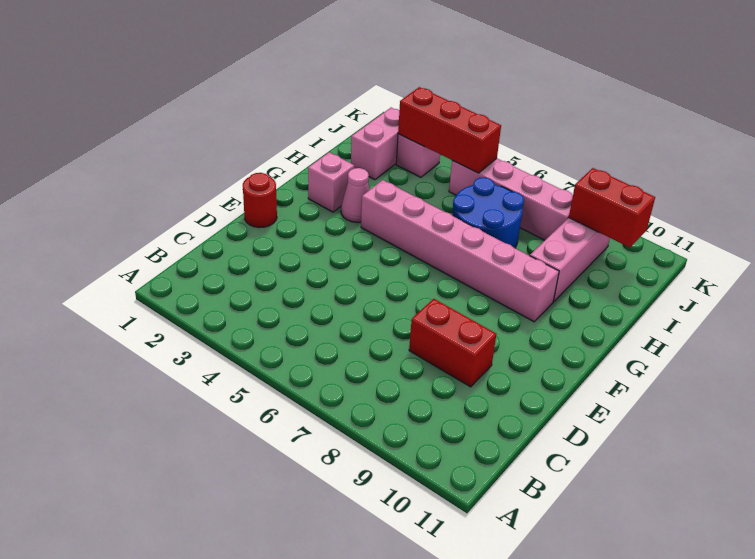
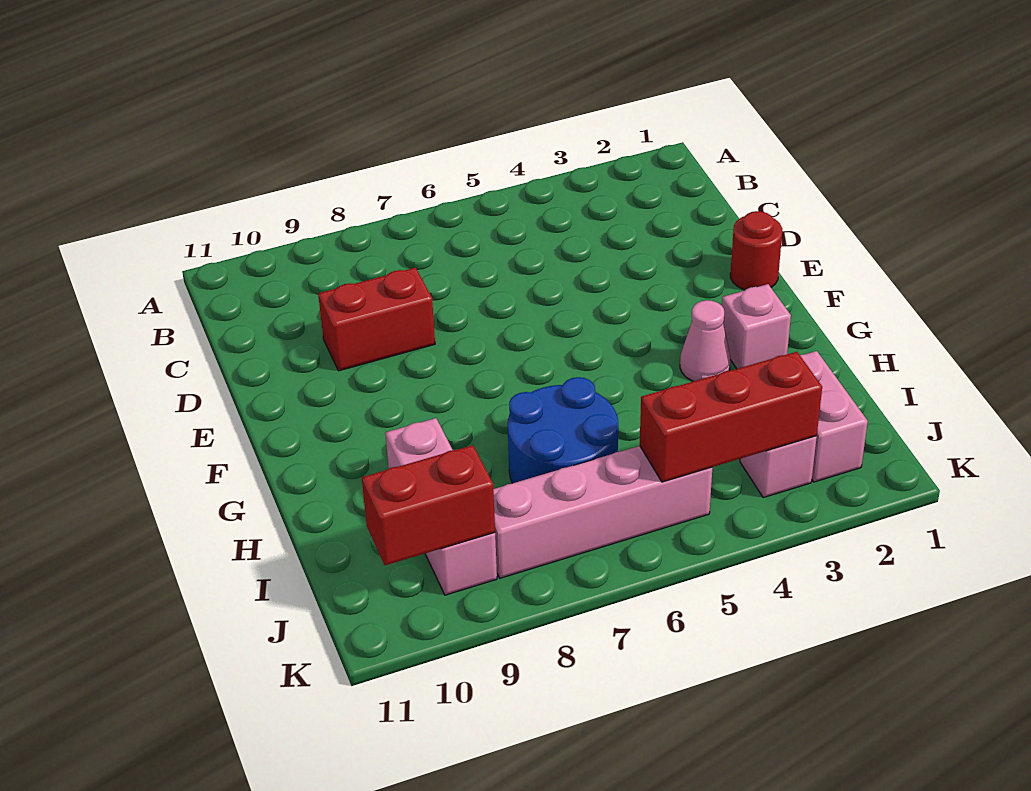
pink 1x6 brick [361,180,559,322] -> none

